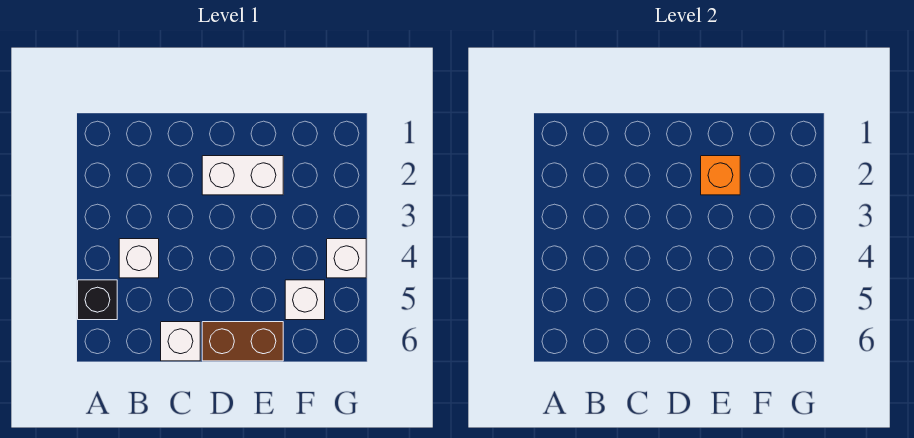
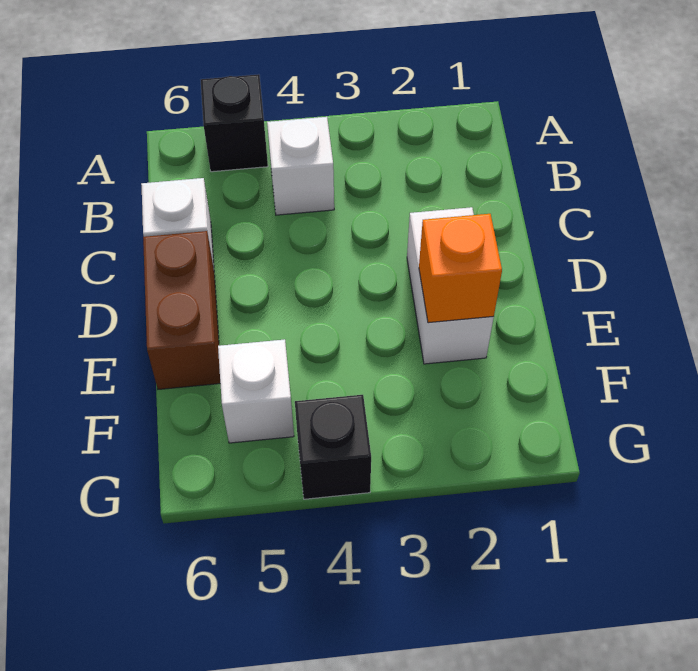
white 1x1 brick [327,239,366,278] -> black 1x1 brick [295,395,371,499]

